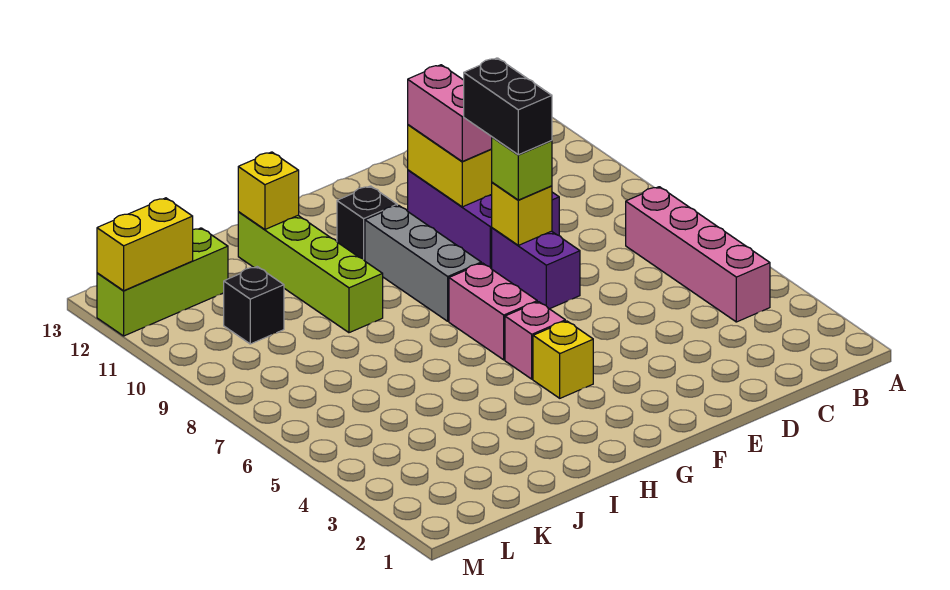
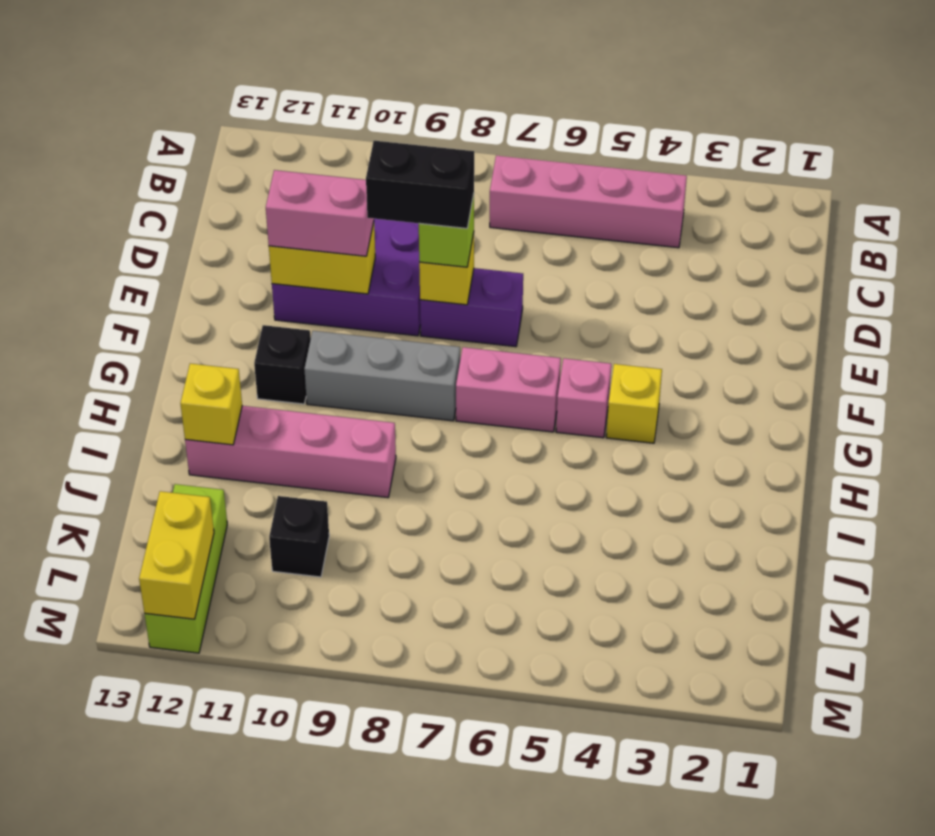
lime 1x4 brick [238,212,383,333] -> pink 1x4 brick [185,406,396,498]

